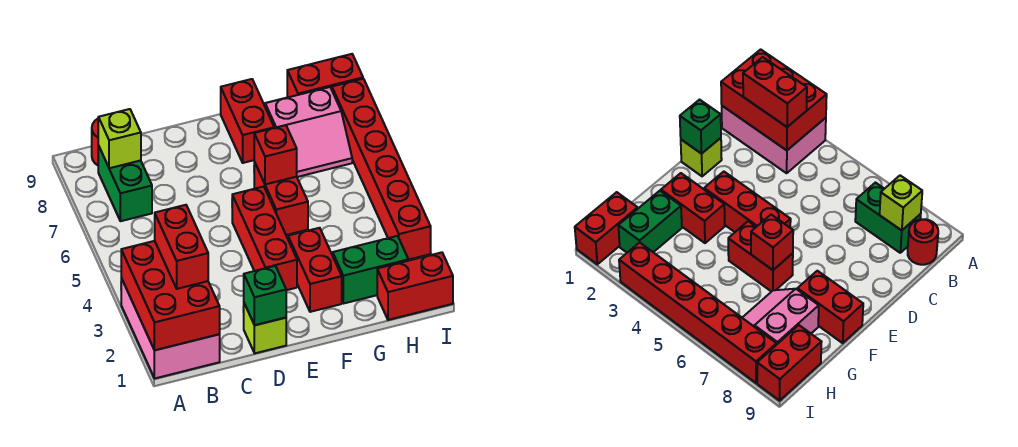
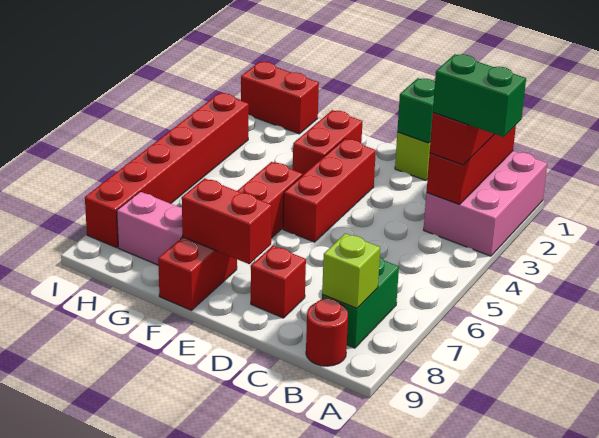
red 2x3 brick [121,241,220,350] -> red 1x3 brick [427,125,516,204]
red 1x1 brick [254,125,297,184] -> red 1x1 brick moved to [251,246,306,318]
green 1x2 brick [333,236,408,304] -> green 1x2 brick moved to [433,54,526,137]
red 1x2 brick [287,54,363,98] -> red 1x2 brick moved to [182,178,272,264]

